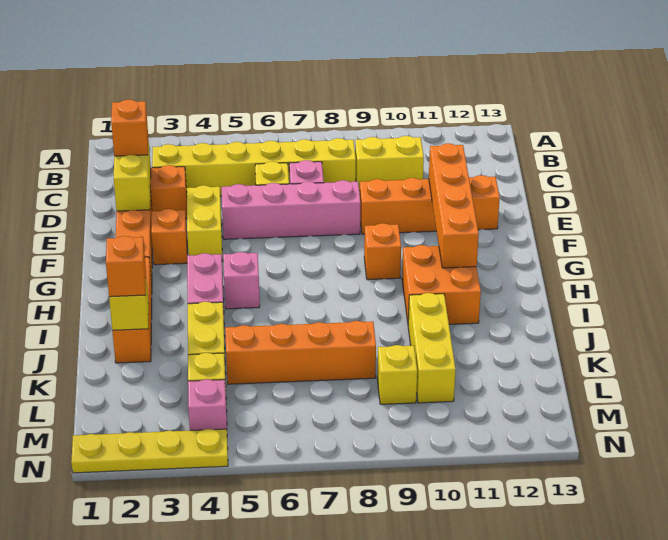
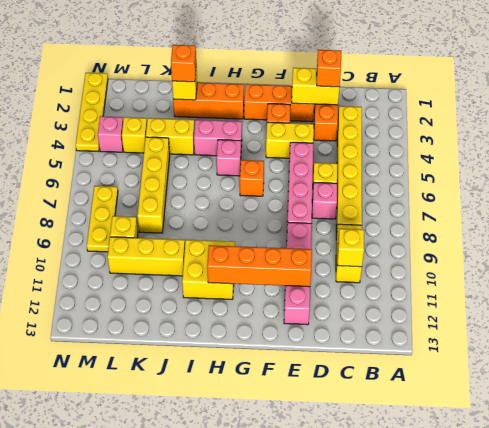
none -> yellow 1x1 brick [337,229,364,267]
orange 1x4 brick [360,175,500,234] -> pink 1x4 brick [284,223,312,325]
orange 1x1 brick [364,223,401,280] -> orange 1x1 brick moved to [240,160,264,196]
orange 2x2 brick [402,245,481,324] -> yellow 2x2 brick [182,240,235,299]
orange 1x4 brick [225,321,376,384] -> yellow 1x4 brick [137,137,170,233]
none -> yellow 1x3 plate [87,186,118,252]

